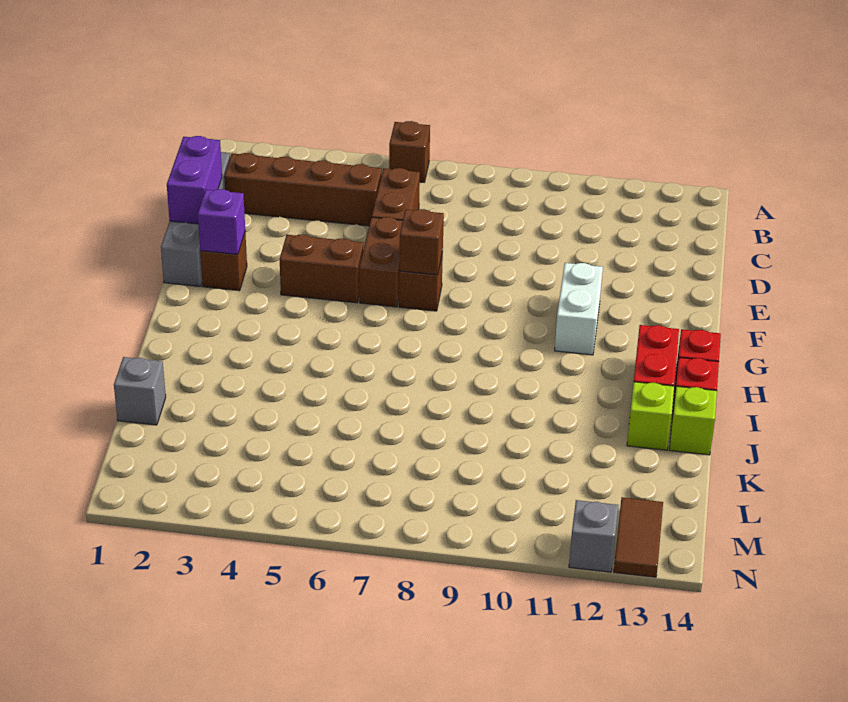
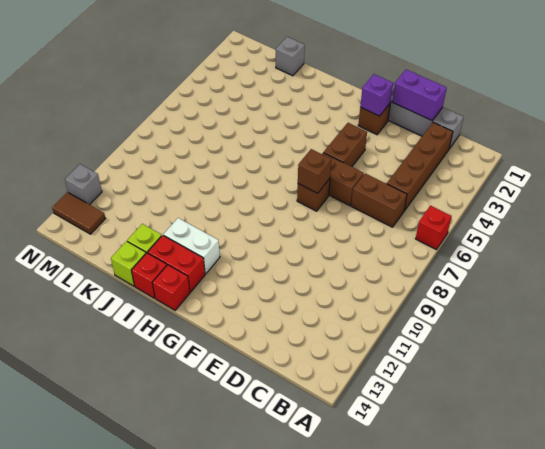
brown 1x1 brick [389,121,430,182] -> red 1x1 brick [416,206,452,250]
white 1x2 brick [555,263,603,355] -> white 1x2 brick moved to [163,218,220,274]

